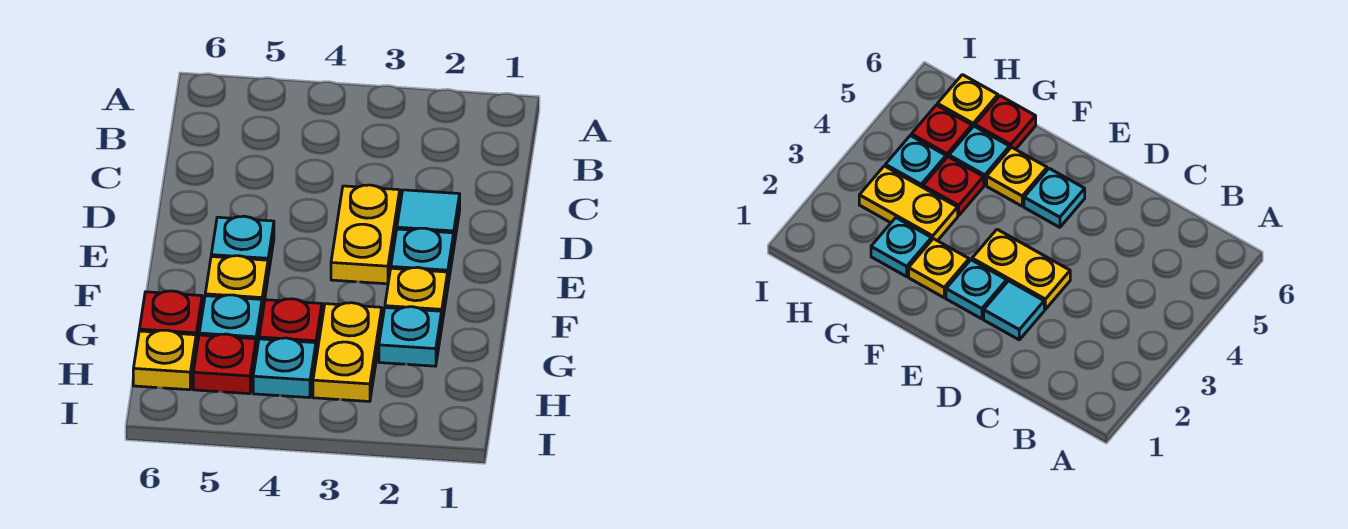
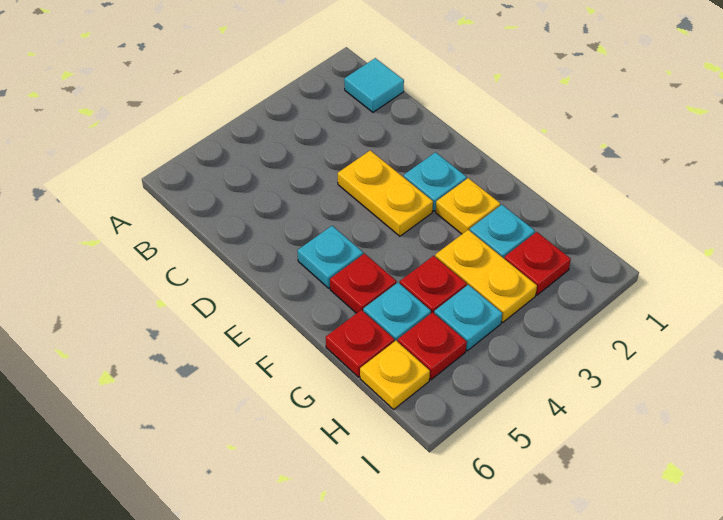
cyan 1x1 tile [397,190,460,244] -> cyan 1x1 tile moved to [344,58,404,112]
yellow 1x1 plate [205,256,268,314] -> red 1x1 plate [330,254,396,313]
none -> red 1x1 plate [504,232,571,295]

